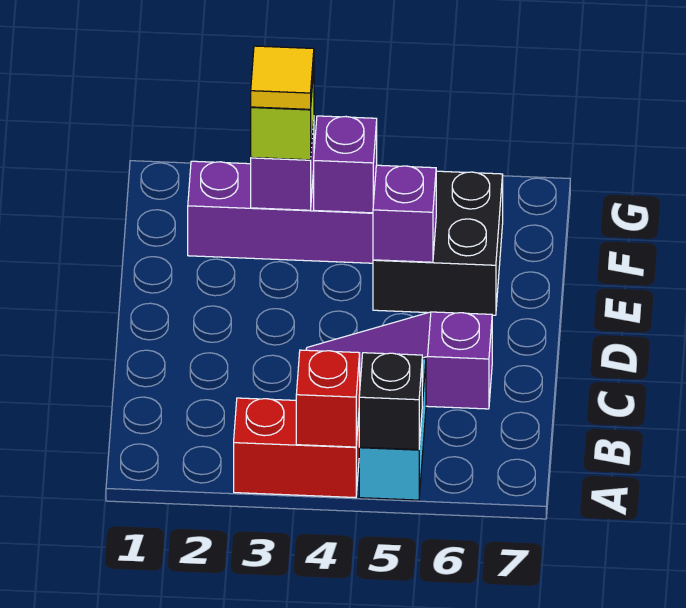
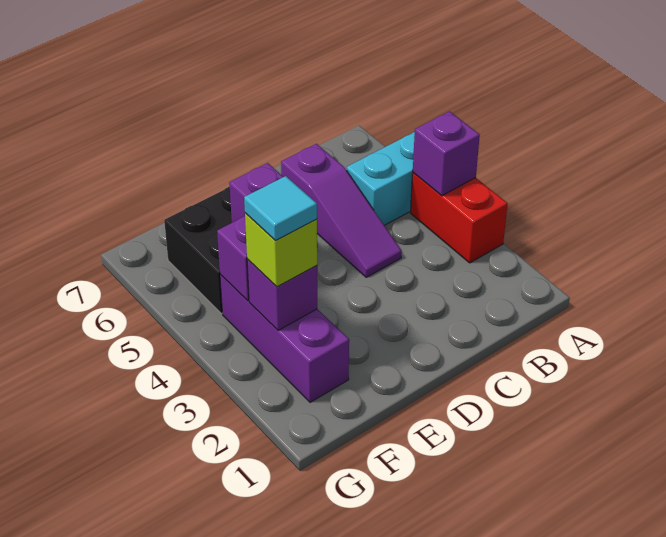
red 1x1 brick [296,350,360,447] -> purple 1x1 brick [413,111,480,196]
black 1x1 brick [359,353,422,450] -> none
yellow 1x1 tile [251,46,314,109] -> cyan 1x1 tile [244,176,317,241]

